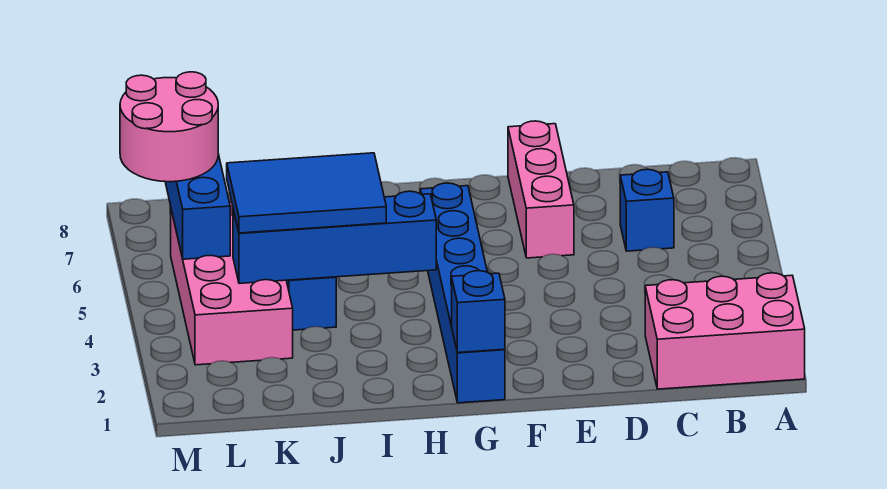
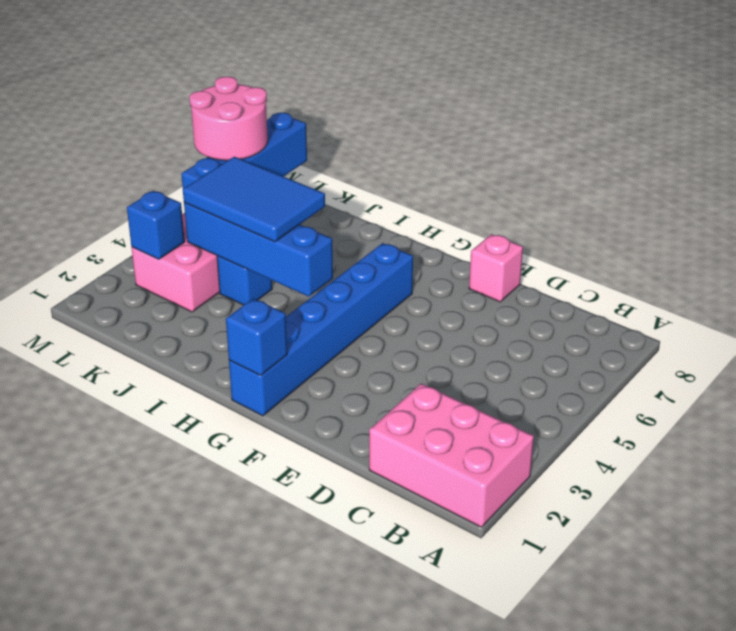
blue 1x1 brick [620,169,674,251] -> blue 1x1 brick moved to [127,191,185,259]
pink 1x3 brick [508,121,574,258] -> pink 1x1 brick [469,234,523,302]

